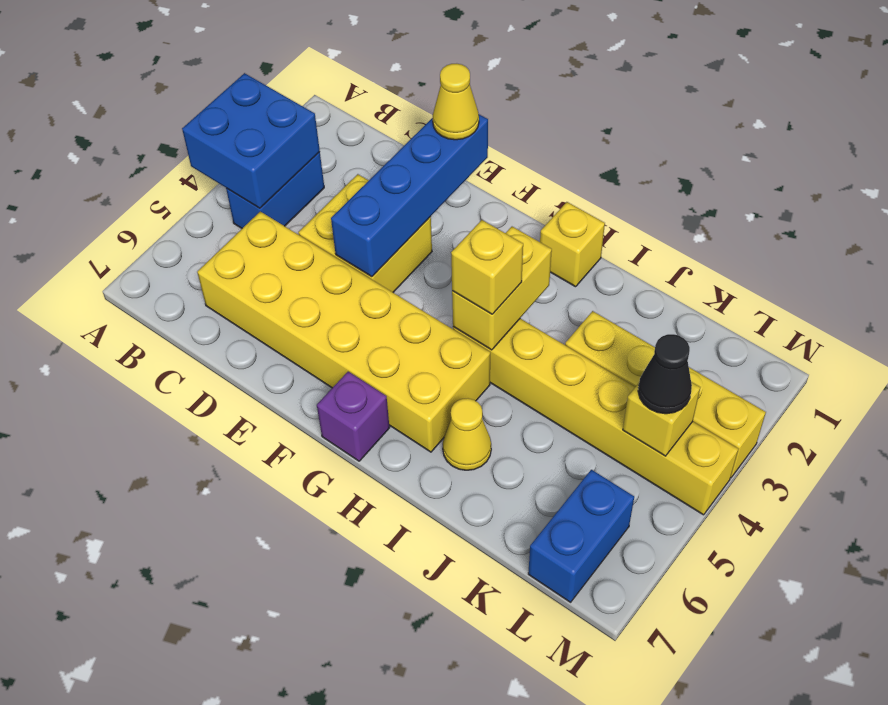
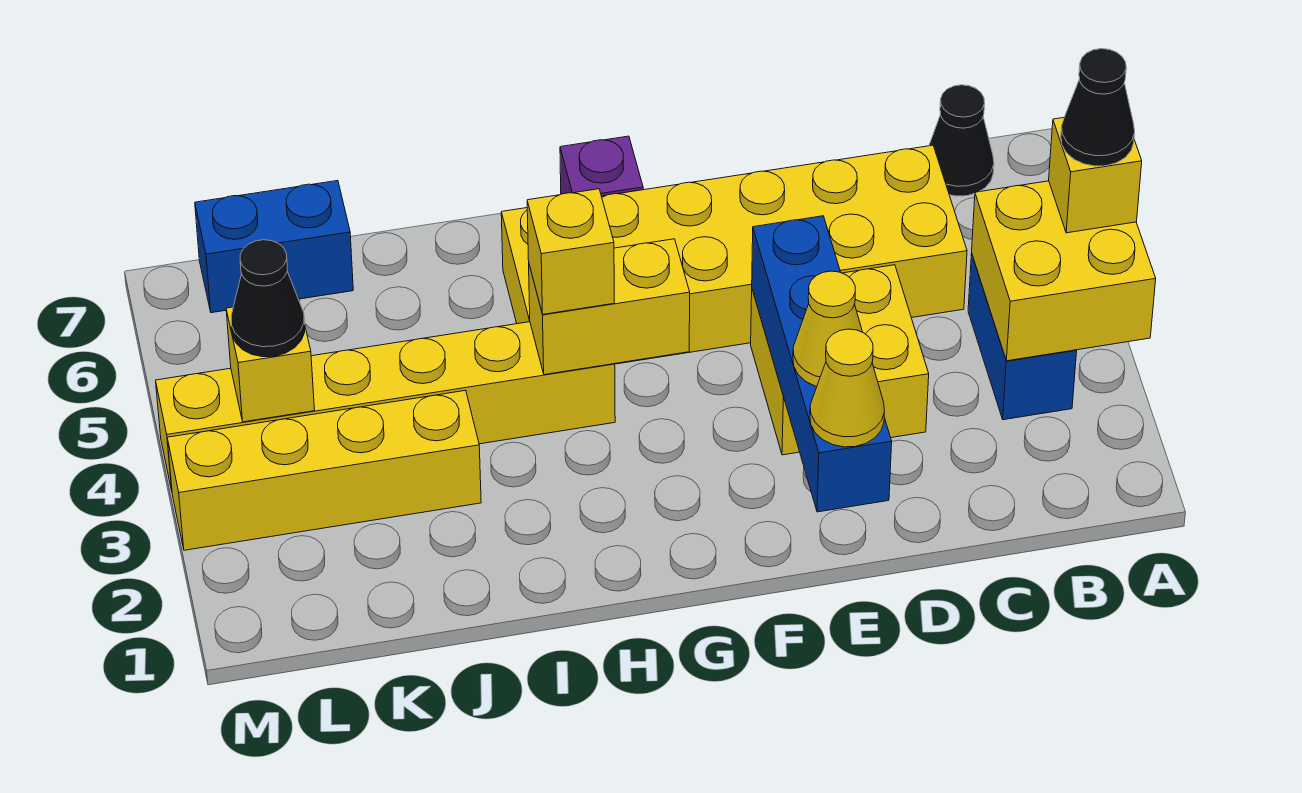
blue 2x2 brick [182,73,320,208] -> yellow 2x2 brick [972,181,1156,361]
none -> black 1x1 cone [1061,49,1135,166]
none -> black 1x1 cone [929,85,994,196]
yellow 1x1 brick [540,202,605,287] -> yellow 1x1 brick moved to [1049,118,1142,233]
yellow 1x2 brick [452,227,552,350] -> yellow 1x2 brick turned to [529,239,690,375]
yellow 1x1 cone [443,398,491,470] -> yellow 1x1 cone moved to [793,271,862,386]
blue 1x2 brick [528,470,634,602] -> blue 1x2 brick turned to [195,181,353,313]

